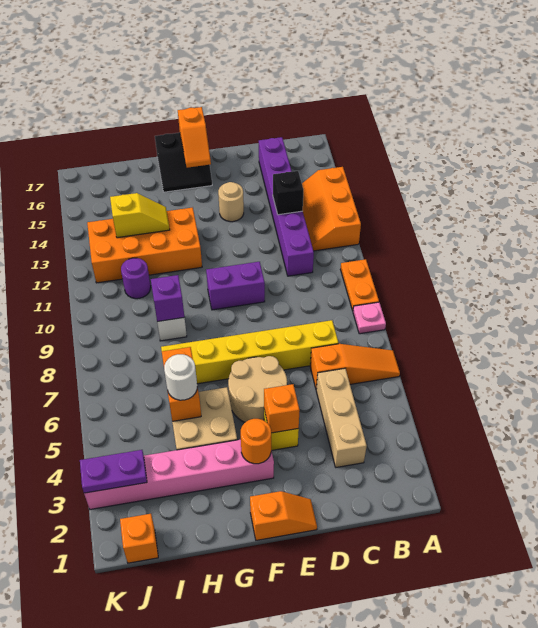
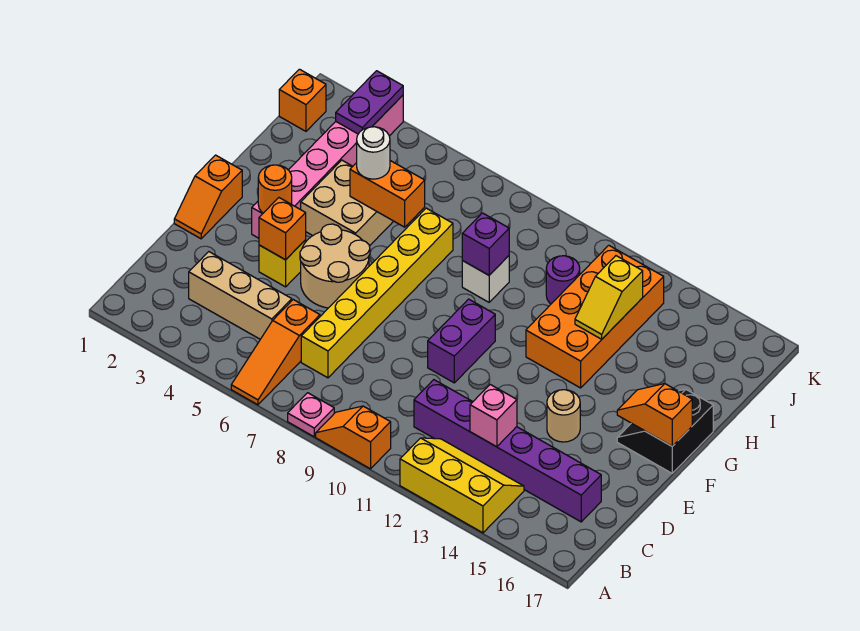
orange 1x2 plate [341,259,379,311] -> orange 1x2 slope [316,406,391,469]
orange 2x3 slope [302,167,361,251] -> yellow 2x3 slope [400,438,524,533]
black 1x1 brick [273,171,303,215] -> pink 1x1 brick [470,385,517,447]

